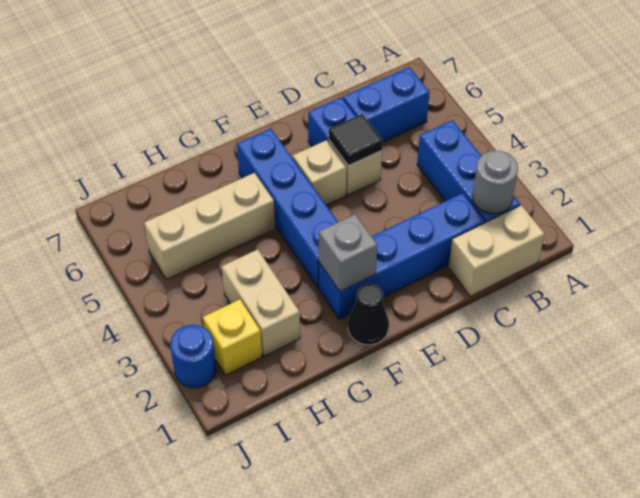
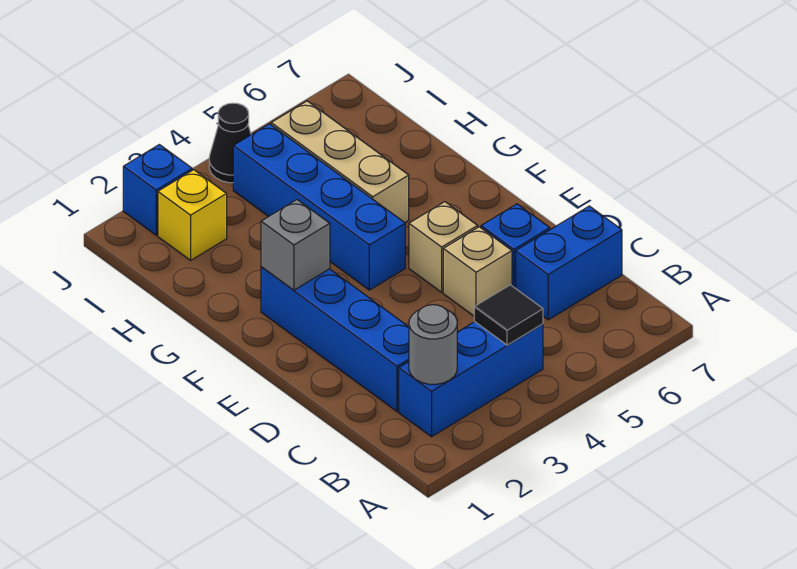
tan 1x2 brick [448,205,545,296] -> none
blue 1x2 brick [343,67,430,142] -> blue 1x2 brick turned to [516,206,622,320]
black 1x1 tile [328,114,383,166] -> black 1x1 tile moved to [474,285,543,345]
black 1x1 cone [348,284,389,345] -> black 1x1 cone moved to [209,103,251,183]
blue 1x4 brick [237,129,338,288] -> blue 1x4 brick turned to [233,124,405,290]
tan 1x2 brick [222,249,300,356] -> none
blue 1x1 round brick [170,325,216,388] -> blue 1x1 brick [123,145,192,235]

